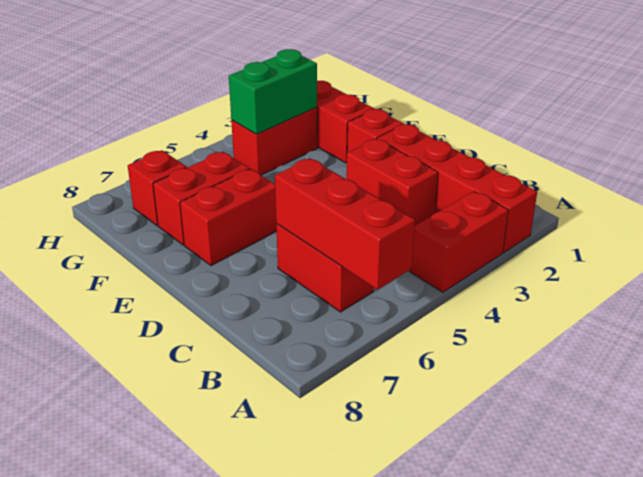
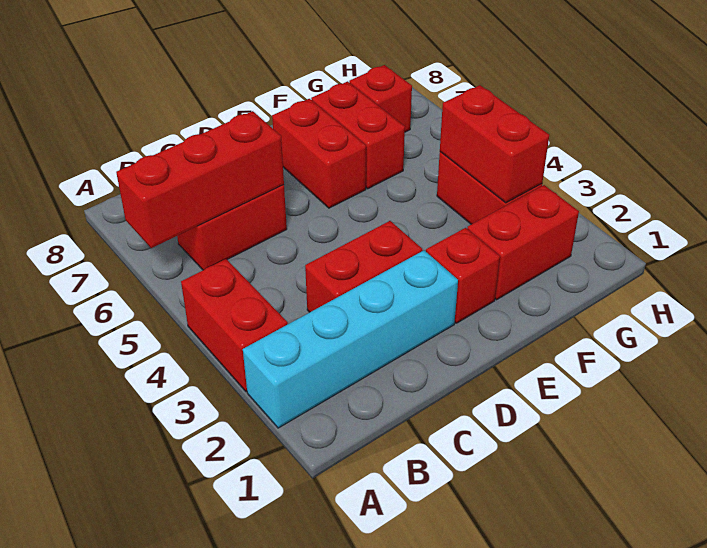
red 1x4 brick [377,124,537,253] -> cyan 1x4 brick [243,250,458,428]
green 1x2 brick [229,49,317,134] -> red 1x2 brick [440,85,549,203]

